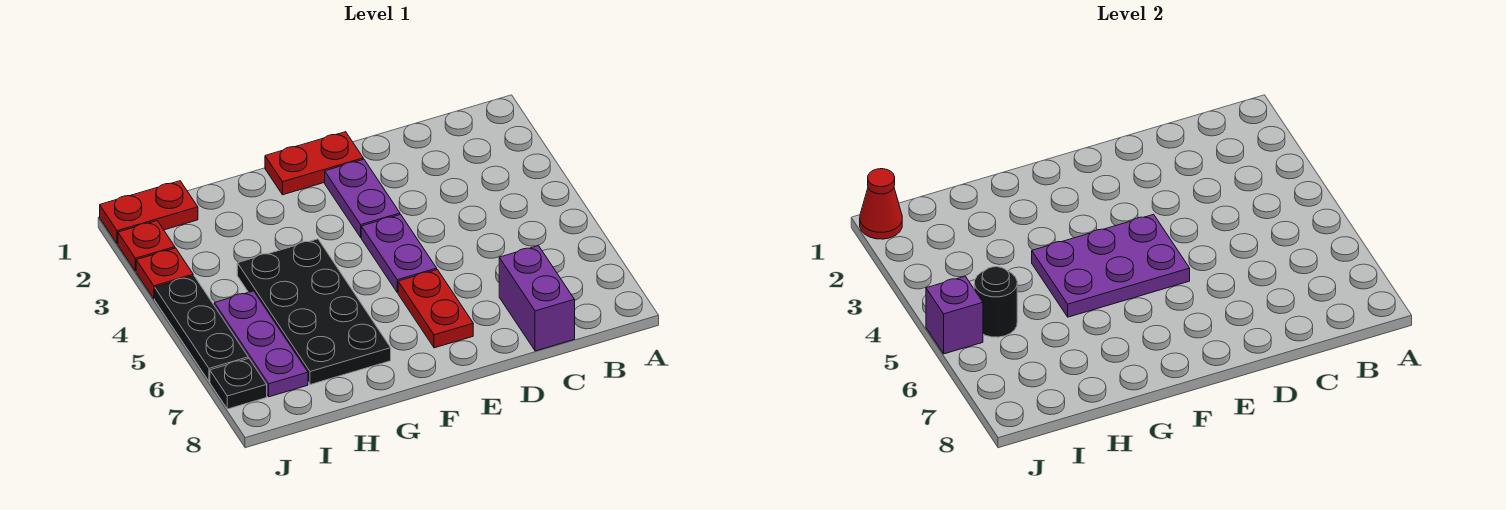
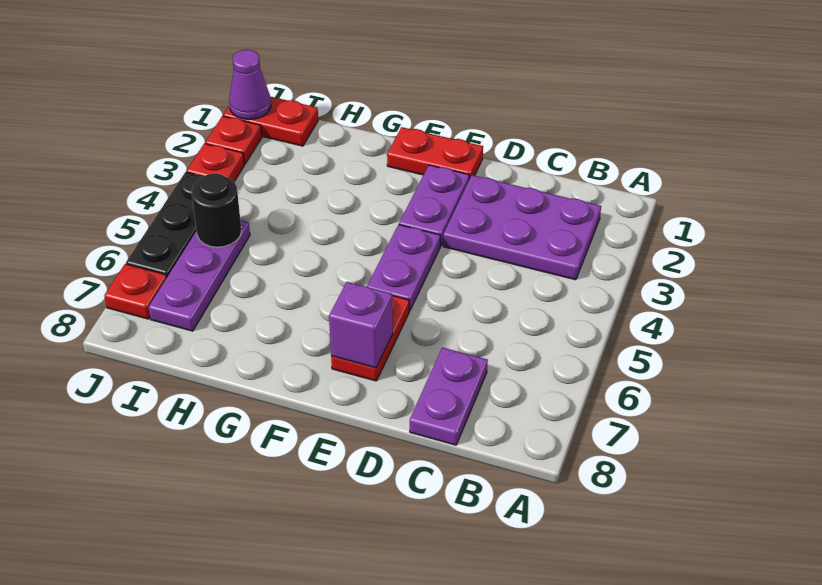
purple 1x2 brick [499,246,575,351] -> purple 1x2 plate [410,348,488,445]
purple 2x3 plate [1032,214,1190,317] -> purple 2x3 plate moved to [443,175,601,280]
black 2x4 plate [237,239,391,385] -> none
red 1x1 cone [860,169,902,239] -> purple 1x1 cone [229,50,271,120]
purple 1x1 brick [926,276,983,354] -> purple 1x1 brick moved to [329,282,393,368]
black 1x1 plate [210,358,267,409] -> red 1x1 plate [104,264,167,319]

